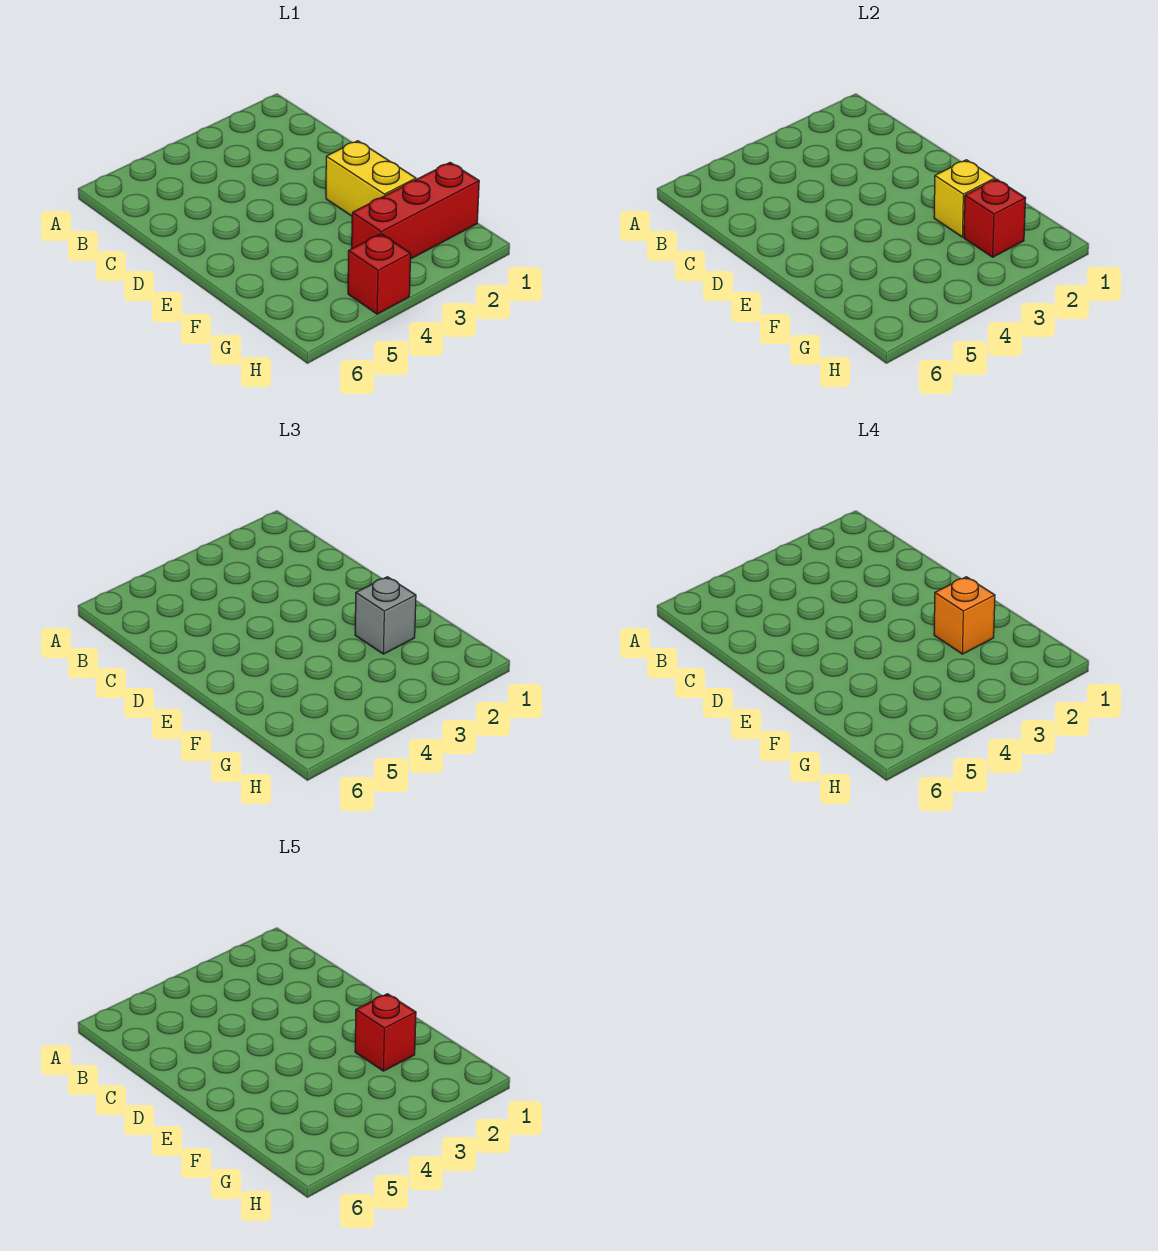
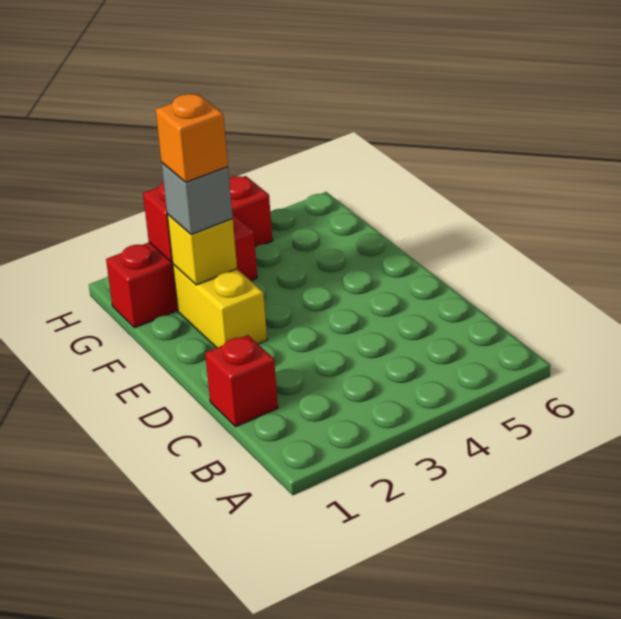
red 1x1 brick [355,994,416,1071] -> red 1x1 brick moved to [205,335,278,427]

